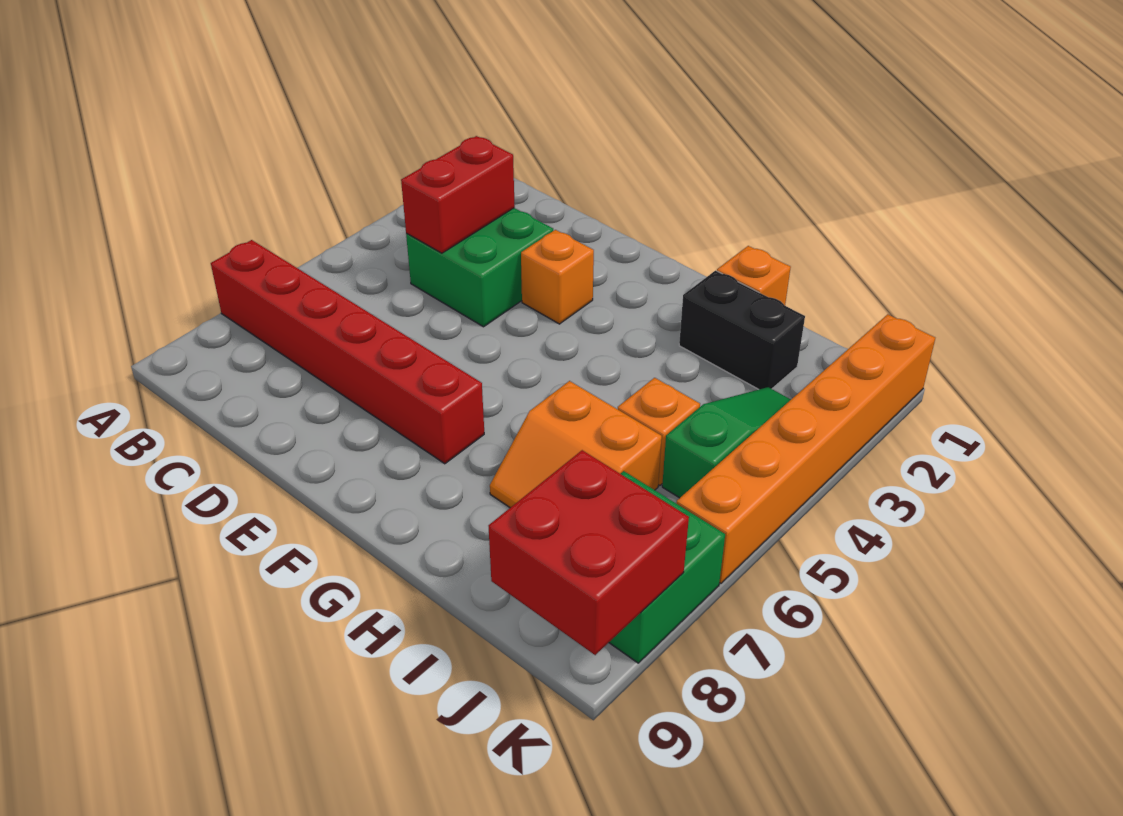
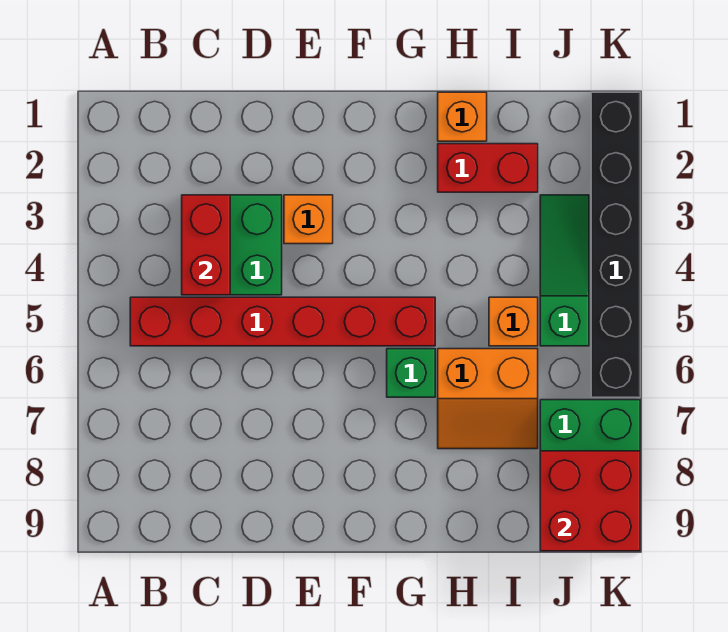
red 1x6 brick [211,240,484,464] -> red 1x6 brick moved to [130,297,435,346]
none -> green 1x1 brick [387,349,435,397]
black 1x2 brick [679,271,805,390] -> red 1x2 brick [438,144,538,192]
orange 1x6 brick [676,314,935,584] -> black 1x6 brick [591,92,640,397]

